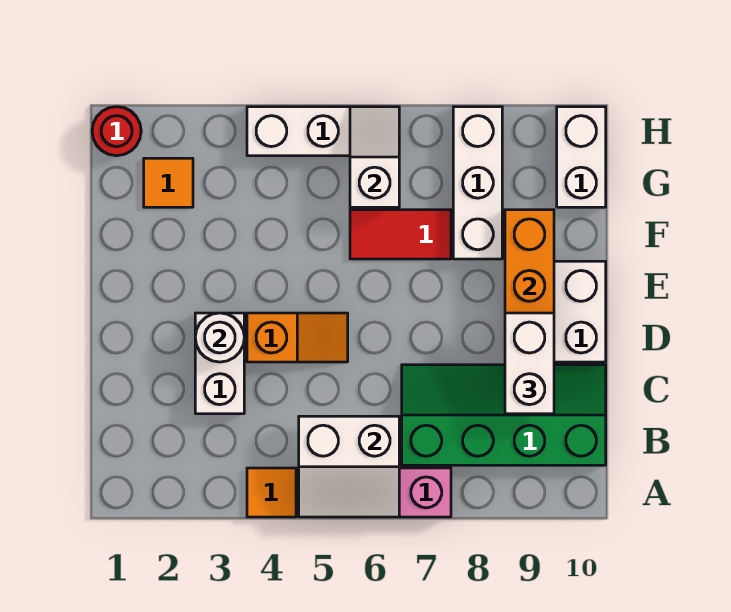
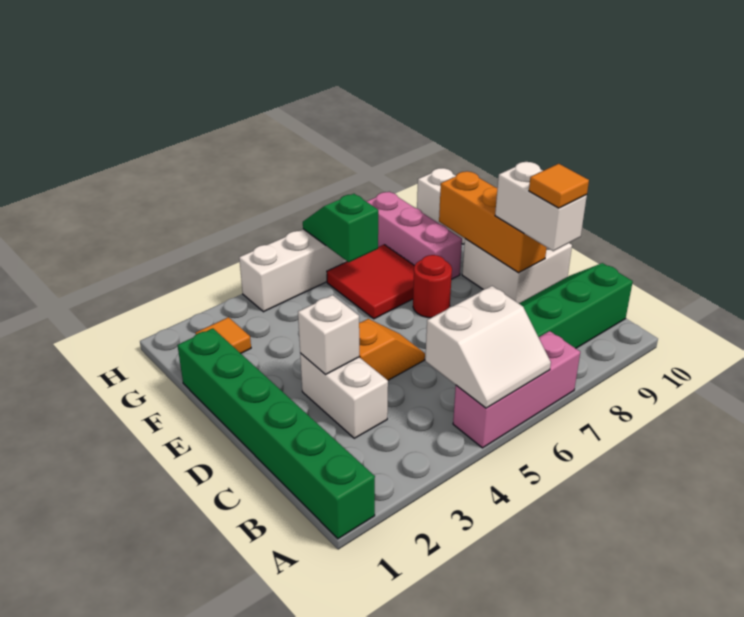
none -> green 1x6 brick [178,328,375,539]
orange 1x1 tile [247,468,296,517] -> orange 1x1 tile moved to [529,164,589,208]
white 1x1 round brick [195,313,244,362] -> white 1x1 brick [298,295,359,375]
red 1x2 tile [350,210,451,259] -> red 2x2 tile [327,244,415,319]
white 1x3 brick [453,107,502,259] -> pink 1x3 brick [367,192,462,279]
white 1x2 slope [350,107,399,207] -> green 1x2 slope [303,194,378,262]
red 1x1 round brick [92,107,141,156] -> red 1x1 round brick moved to [413,255,452,318]

